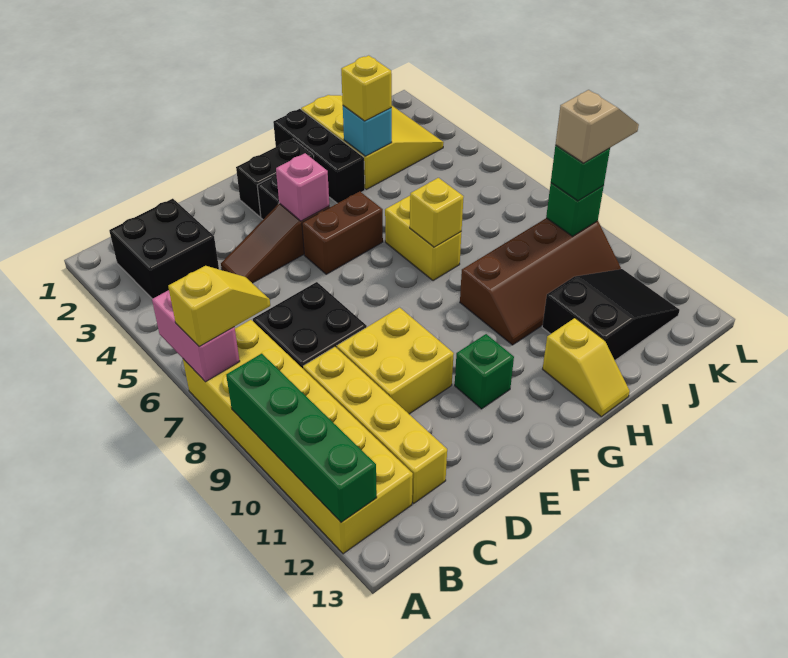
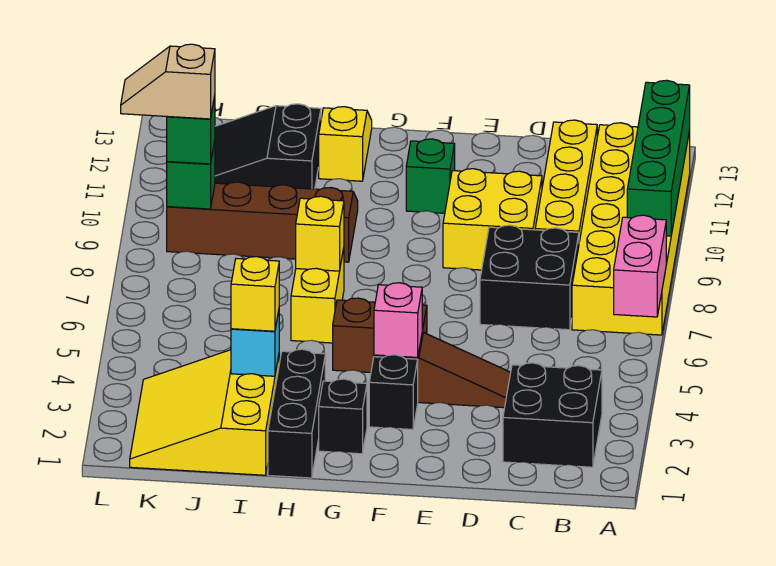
yellow 1x2 slope [168,266,270,347] -> none
black 1x2 brick [236,139,314,217] -> black 1x1 brick [319,379,367,454]

